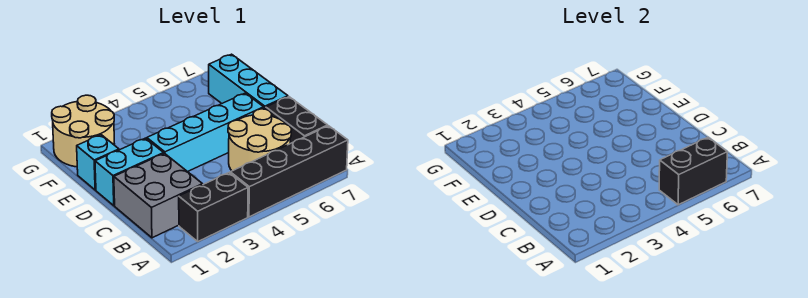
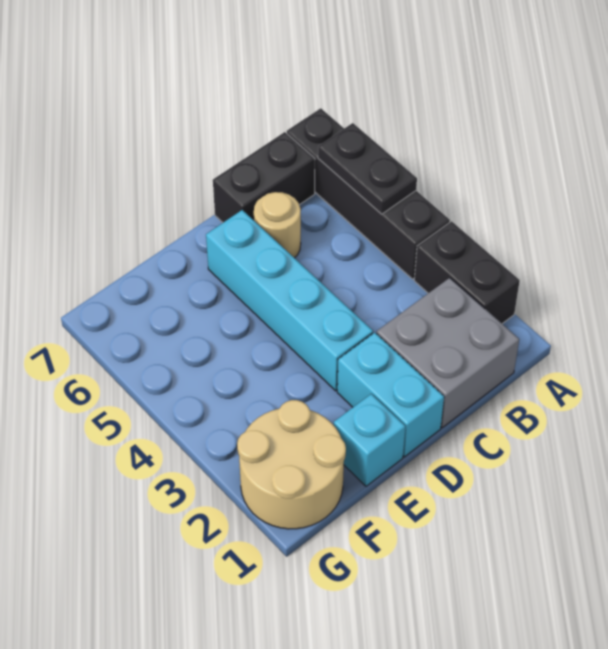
black 1x2 brick [659,137,727,205] -> black 1x2 plate [318,123,417,214]
tan 2x2 round brick [228,109,292,171] -> tan 1x1 round brick [254,192,301,258]
cyan 1x3 brick [209,54,288,109] -> none

